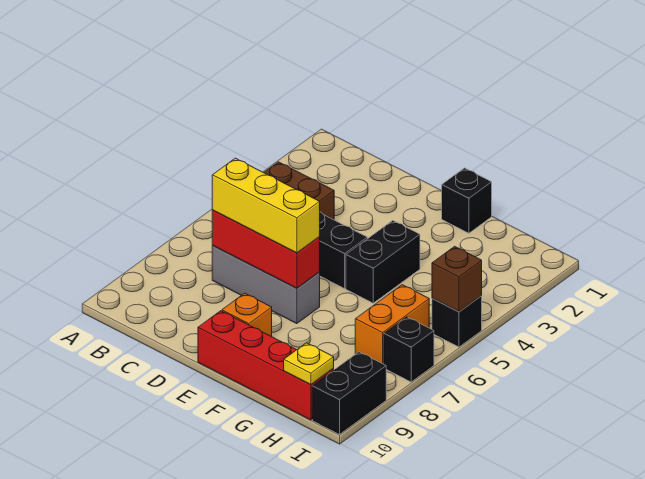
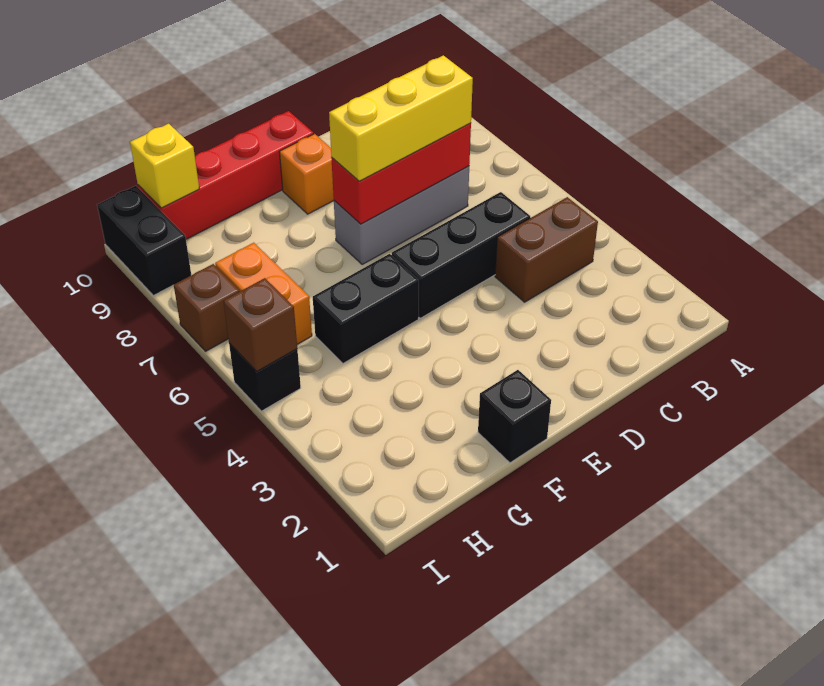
black 1x2 brick [346,221,420,303] -> black 1x2 brick turned to [313,254,419,363]
yellow 1x1 plate [284,343,334,385] -> yellow 1x1 brick [130,124,199,208]
black 1x1 brick [384,317,434,382] -> brown 1x1 brick [174,264,240,351]

